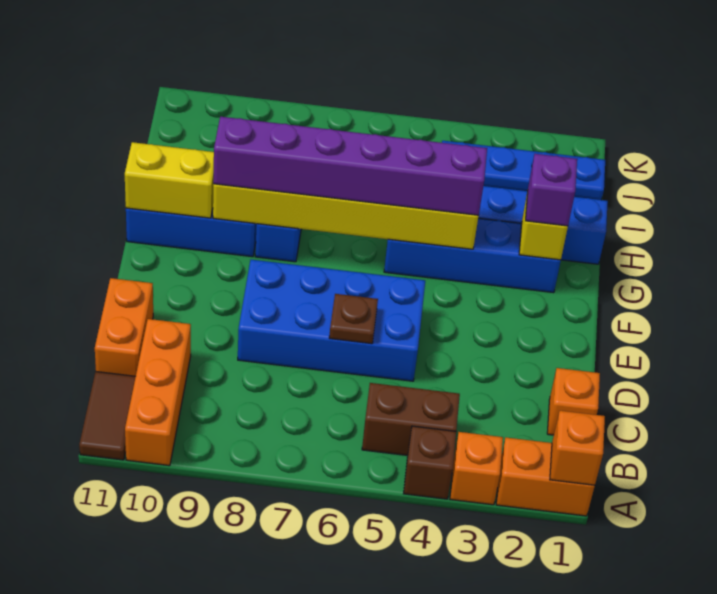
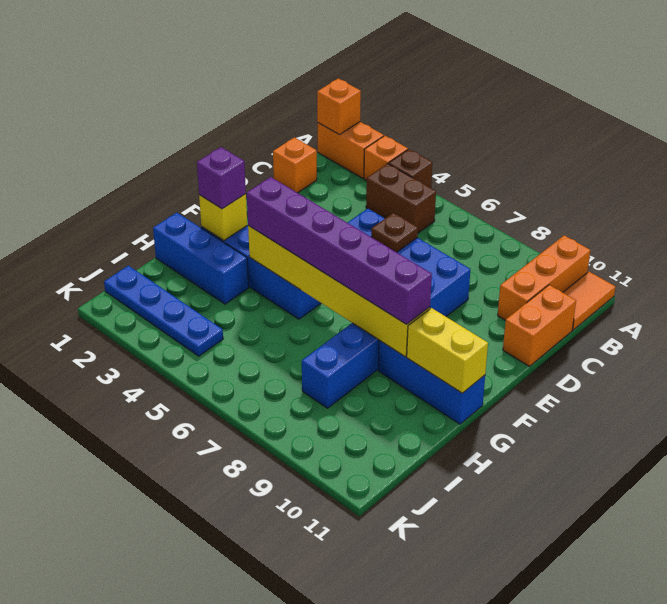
brown 1x2 tile [79,372,136,460] -> orange 1x2 tile [563,272,615,330]

